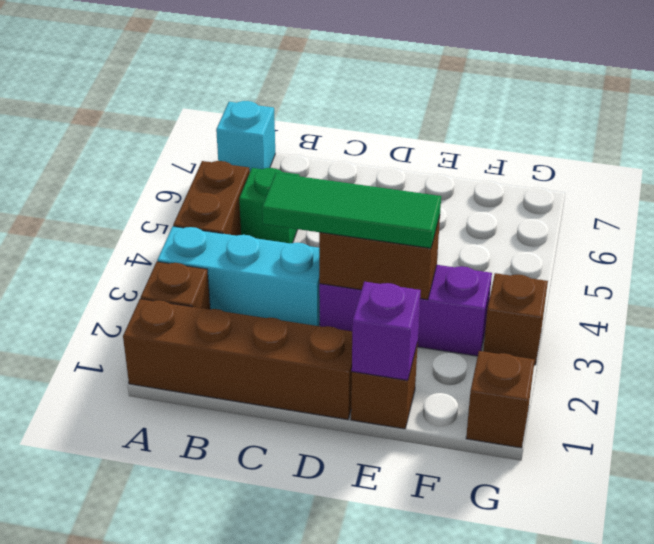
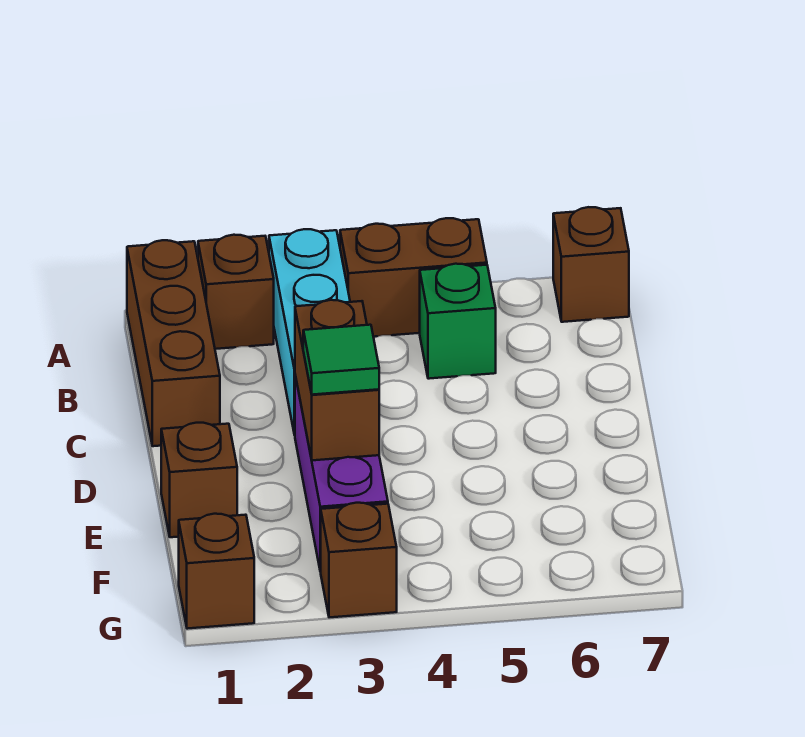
brown 1x4 brick [123,299,352,420] -> brown 1x3 brick [127,240,220,446]
cyan 1x1 brick [216,101,275,171] -> brown 1x1 brick [553,207,629,322]
green 1x3 tile [262,173,441,248] -> green 1x1 tile [303,325,379,395]
purple 1x1 brick [352,282,421,380] -> none

